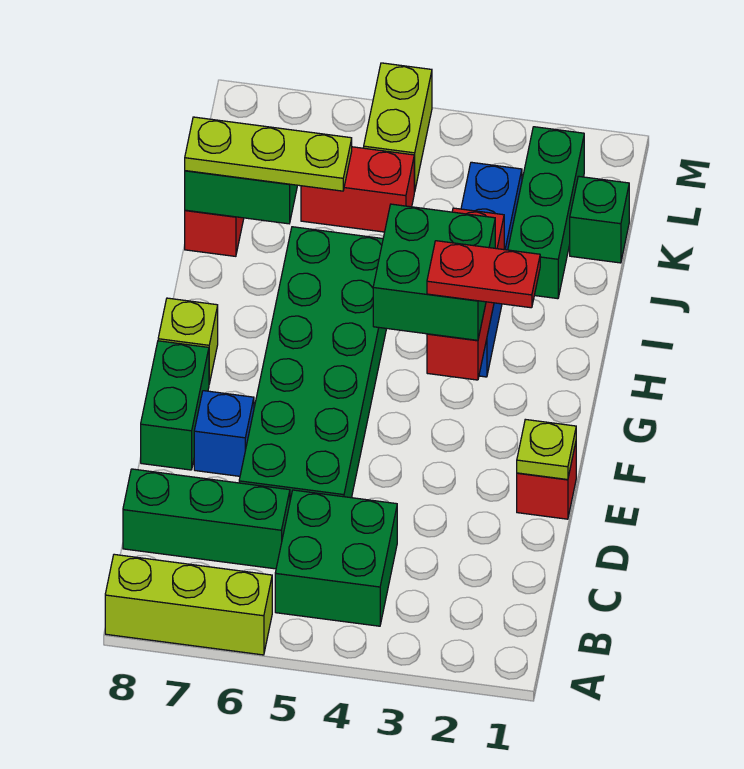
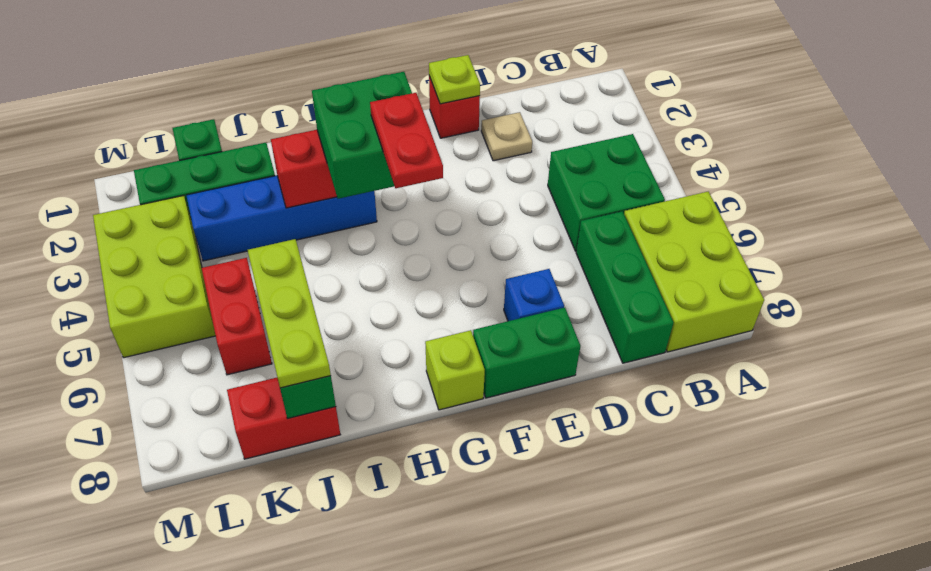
lime 1x3 brick [105,554,272,655] -> lime 2x3 brick [624,192,764,352]
none -> tan 1x1 plate [481,112,532,161]
green 2x6 brick [239,227,387,500] -> none
red 1x2 plate [427,241,540,308] -> red 1x2 plate moved to [370,93,443,188]
lime 1x2 brick [364,63,432,192] -> lime 2x3 brick [93,196,216,358]

